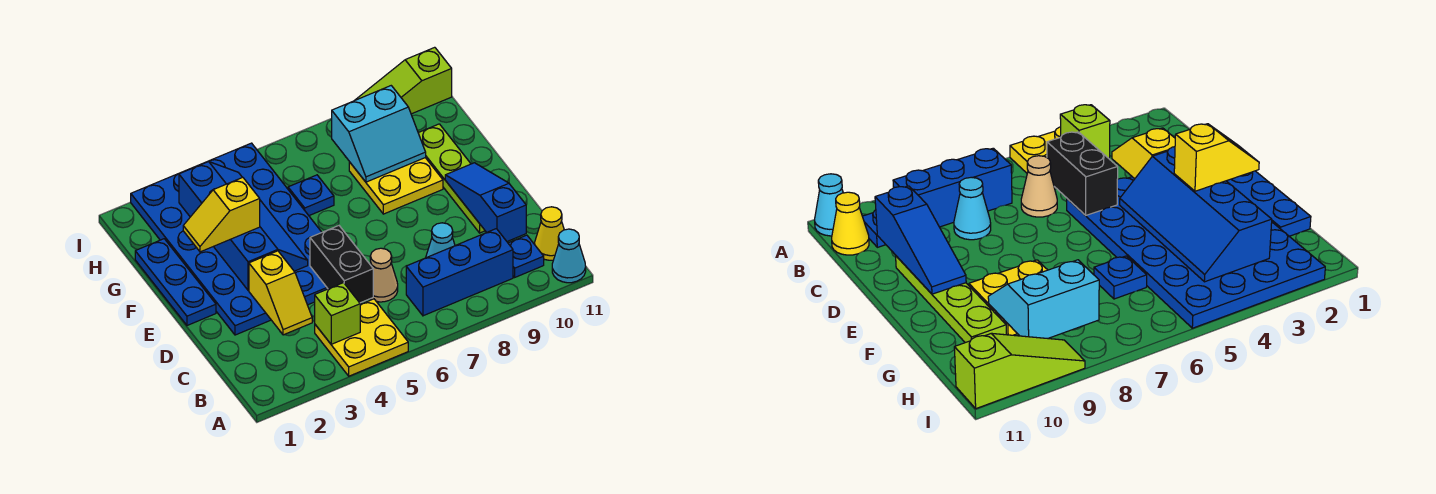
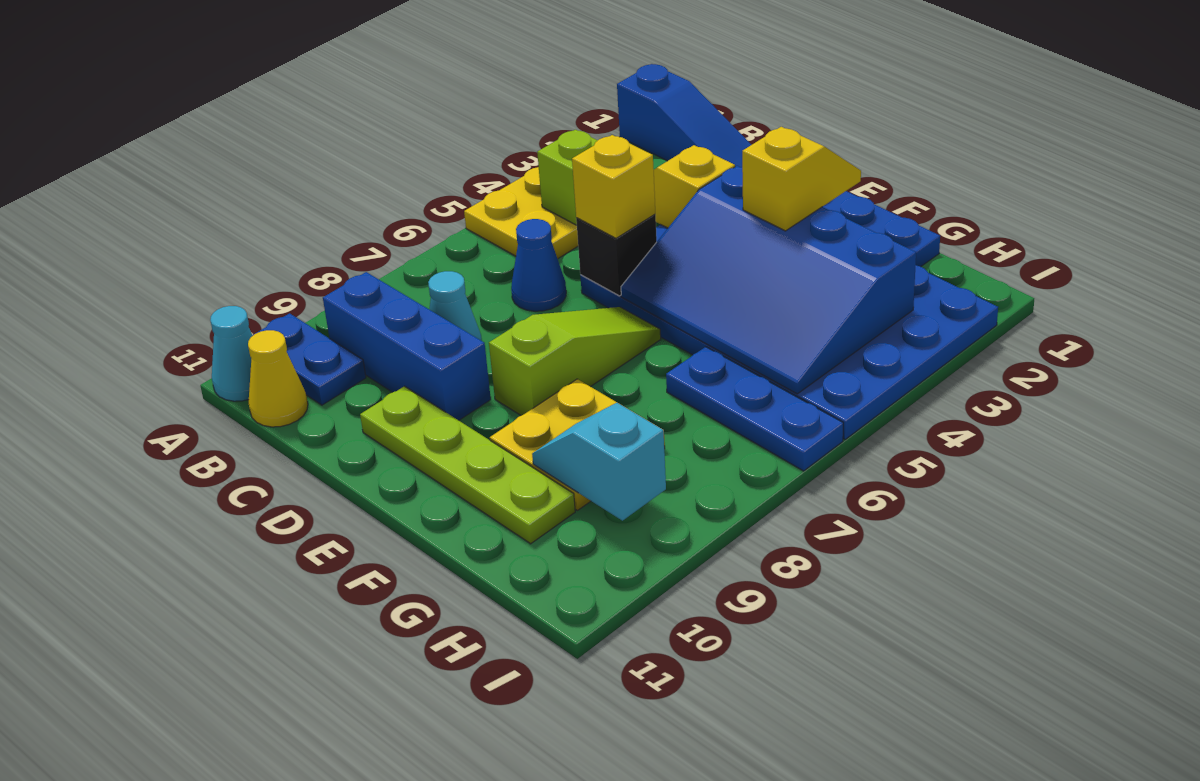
blue 1x3 brick [406,229,513,316] -> blue 1x3 brick turned to [323,272,491,420]
blue 1x1 plate [508,235,544,277] -> blue 1x2 plate [253,313,366,405]
black 1x2 brick [310,226,373,303] -> black 1x1 brick [576,214,657,296]
tan 1x1 cone [370,248,398,302] -> blue 1x1 cone [511,219,566,311]
blue 1x3 slope [445,163,526,241] -> blue 1x3 slope moved to [617,64,751,167]
none -> yellow 1x1 brick [572,135,655,238]
blue 2x4 slope [179,161,308,290] -> blue 3x4 slope [621,166,916,394]
blue 1x1 plate [288,175,334,216] -> blue 1x3 plate [666,347,843,471]
cyan 2x2 slope [332,86,426,182] -> cyan 1x2 slope [532,403,666,521]
lime 1x3 slope [354,47,452,114] -> lime 1x3 slope moved to [489,307,661,415]

